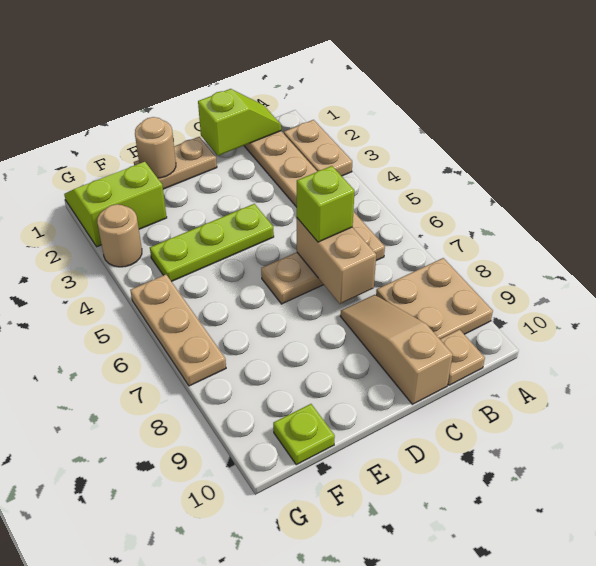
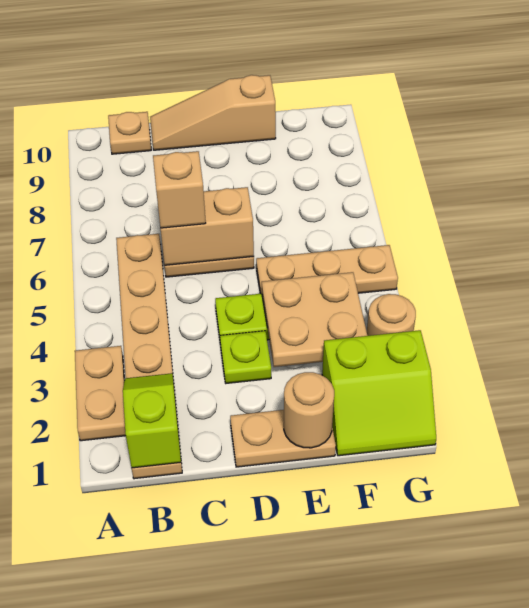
tan 2x2 plate [376,258,493,339] -> tan 2x2 plate moved to [262,272,367,367]
lime 1x2 slope [198,89,281,156] -> lime 1x2 slope turned to [123,373,181,468]
tan 1x2 brick [297,218,376,304] -> tan 1x2 brick turned to [161,187,254,265]
lime 1x1 brick [297,166,355,242] -> tan 1x1 brick [153,151,206,228]
tan 1x3 slope [340,295,453,404] -> tan 1x3 slope turned to [150,75,276,150]
lime 1x1 plate [273,404,335,465] -> lime 1x1 plate moved to [220,331,271,383]
tan 1x3 plate [130,275,226,386] -> tan 1x3 plate turned to [256,245,398,294]

